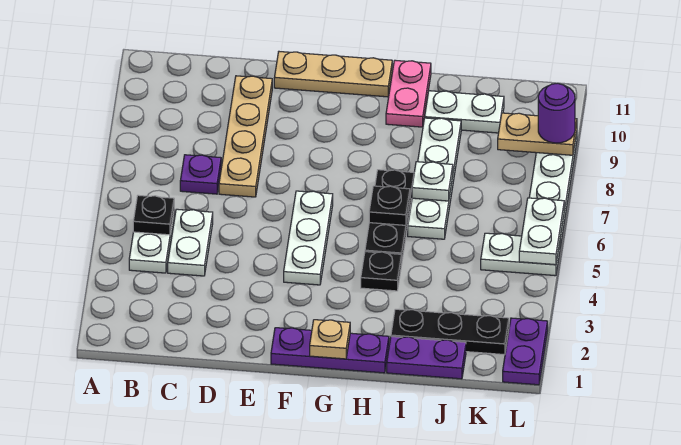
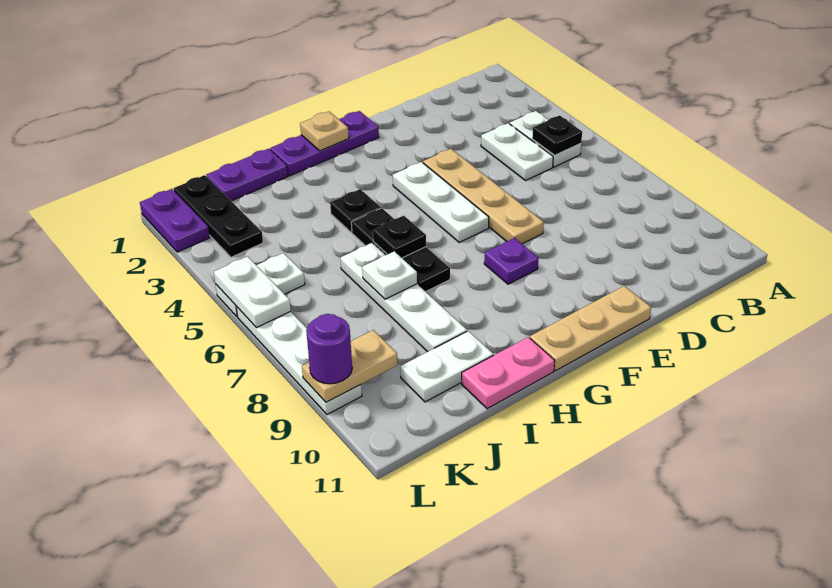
purple 1x1 plate [180,155,221,194] -> purple 1x1 plate moved to [484,238,538,284]
tan 1x4 plate [219,76,272,197] -> tan 1x4 plate moved to [423,149,544,244]
pink 1x2 plate [386,60,431,127] -> pink 1x2 plate turned to [462,337,555,409]
black 1x3 plate [391,309,509,355] -> black 1x3 plate turned to [174,175,263,257]

